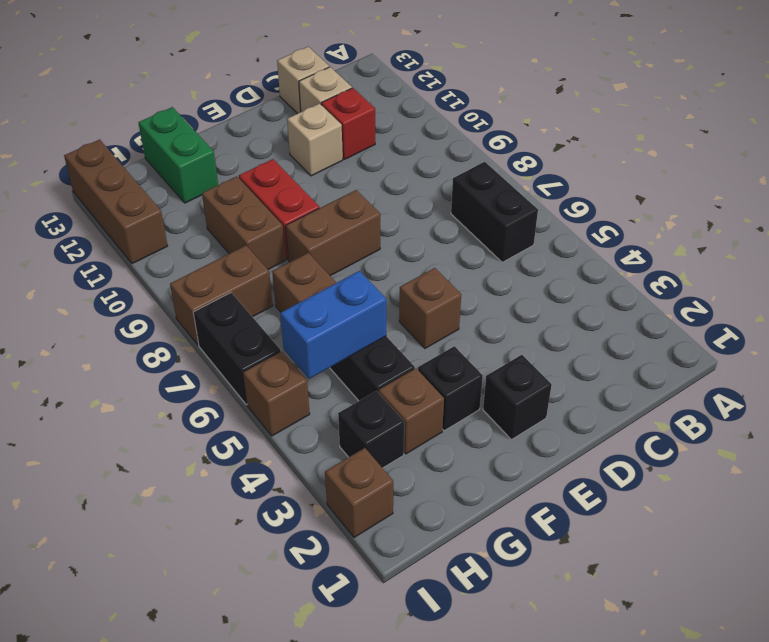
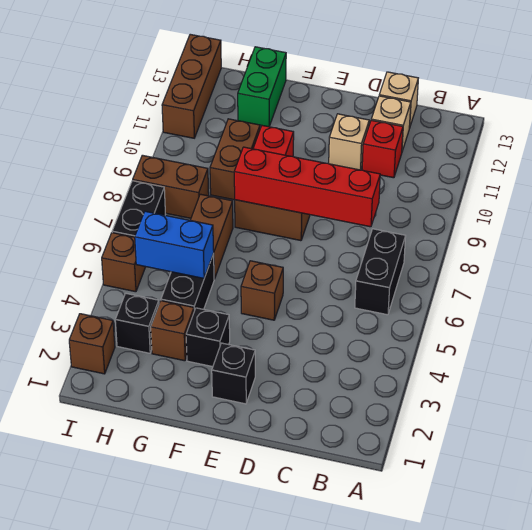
none -> red 1x4 brick [234,147,380,227]

